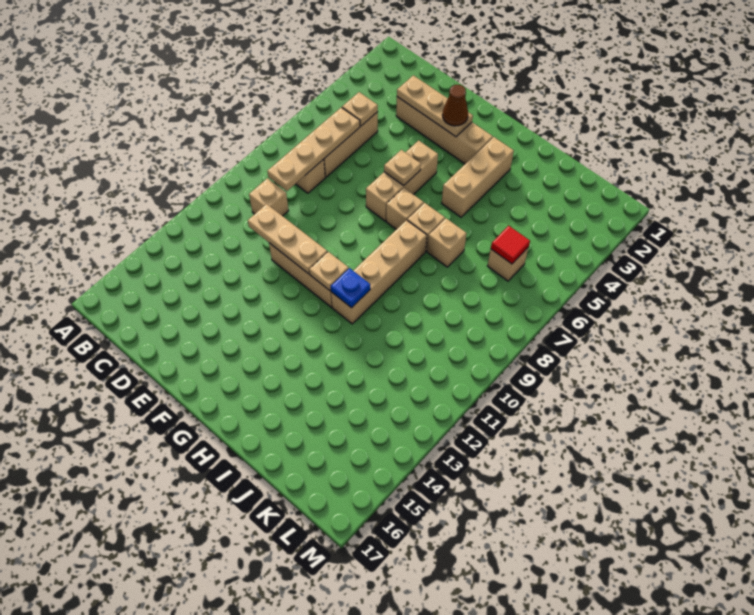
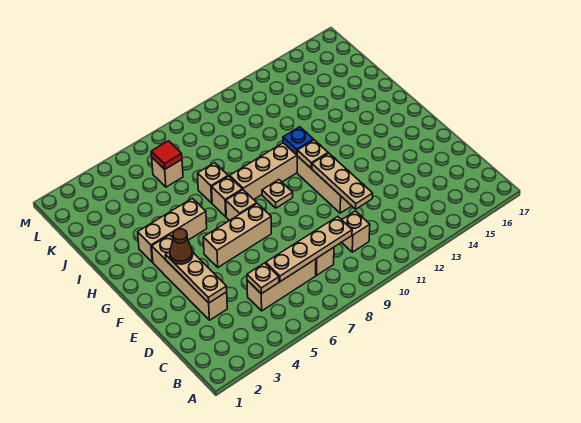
tan 1x1 plate [384,150,421,186] -> tan 1x1 plate moved to [262,180,293,208]

